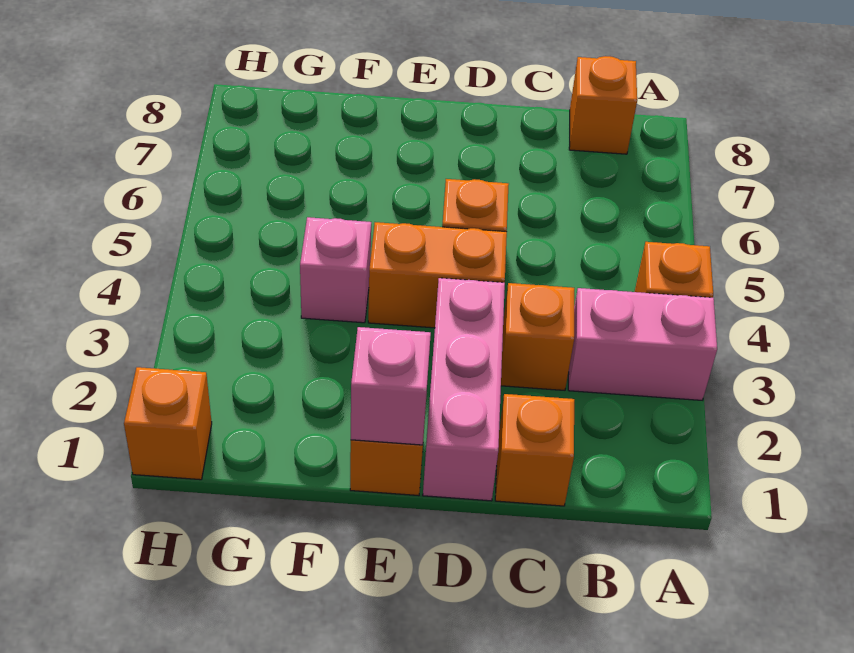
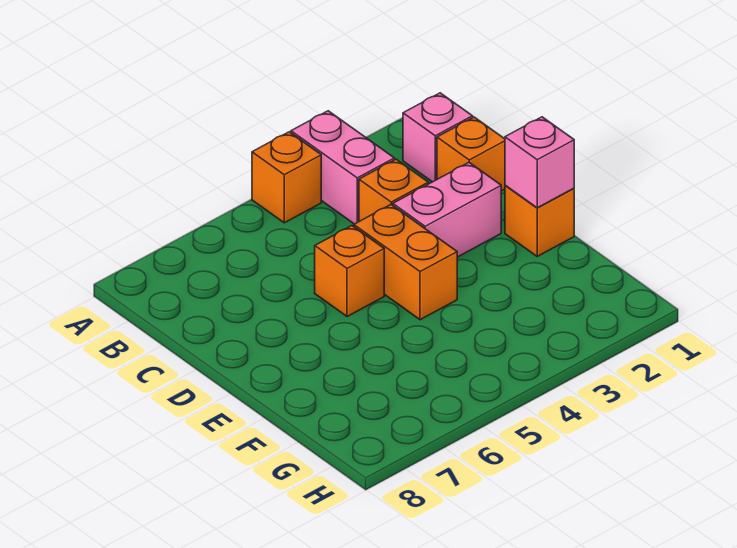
orange 1x1 brick [569,56,637,154] -> none
pink 1x3 brick [423,278,505,501] -> pink 1x2 brick [393,163,501,257]
pink 1x1 brick [300,217,371,323] -> pink 1x1 brick moved to [403,93,473,182]
orange 1x1 brick [124,367,212,480] -> none

